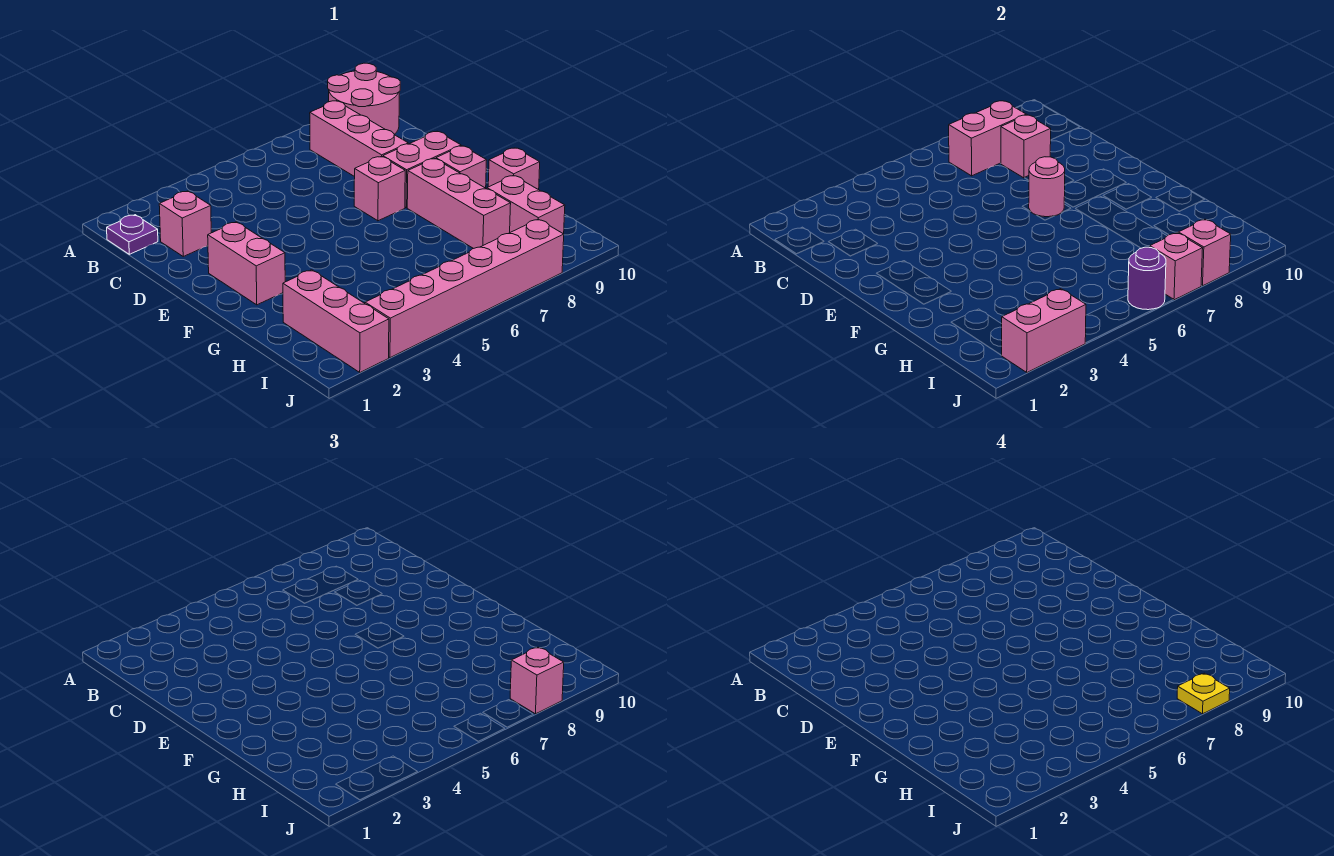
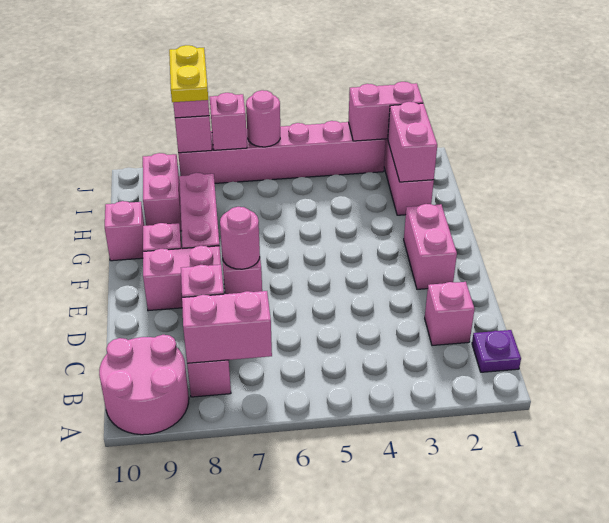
none -> pink 1x2 brick [388,102,437,182]
purple 1x1 round brick [1128,247,1166,310] -> pink 1x1 round brick [246,90,280,147]
yellow 1x1 plate [1177,673,1230,714] -> yellow 1x2 plate [169,45,208,102]

